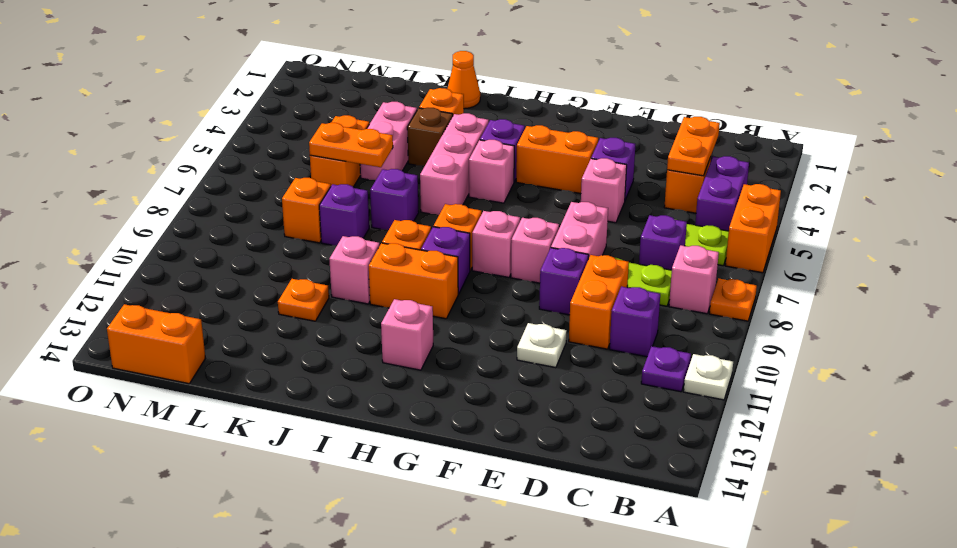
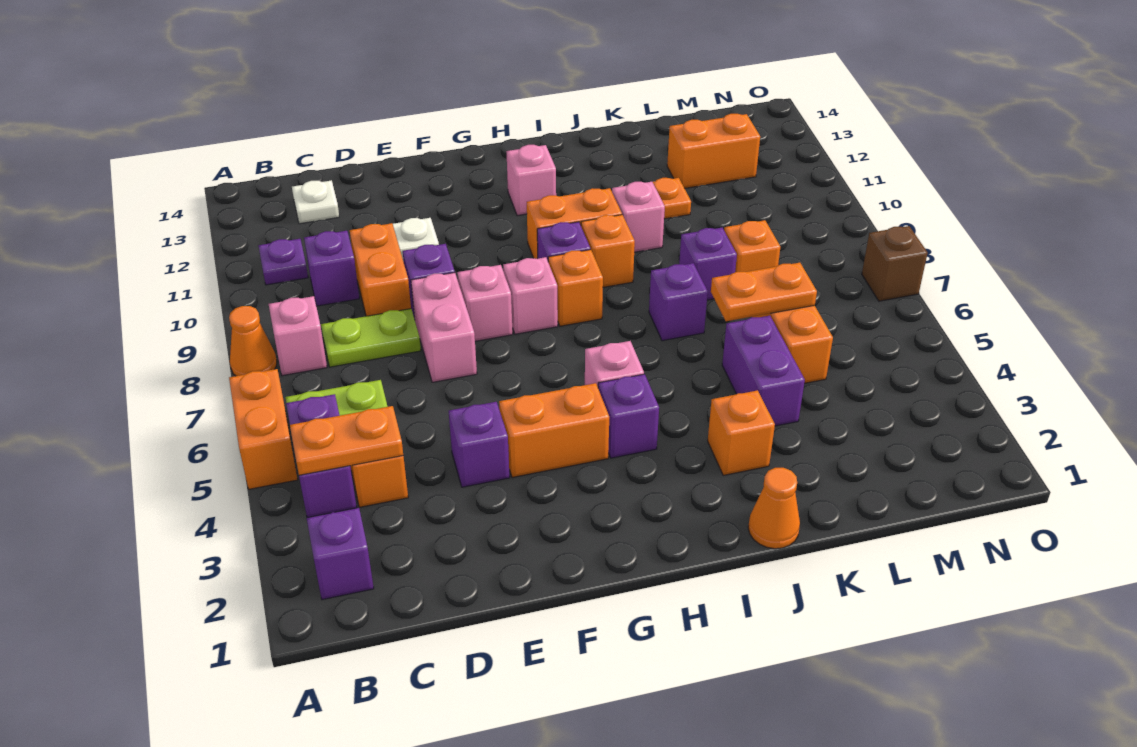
orange 1x1 plate [710,279,757,321] -> orange 1x1 cone [229,306,277,376]
white 1x1 plate [684,354,733,400] -> white 1x1 plate moved to [292,180,339,224]
orange 1x2 plate [667,117,720,176] -> orange 1x2 plate turned to [290,406,403,475]
purple 1x1 brick [639,215,687,270] -> purple 1x1 brick moved to [307,508,374,600]
pink 1x1 brick [581,158,627,223] -> none
pink 1x3 brick [420,113,489,215] -> none
brown 1x1 brick [407,108,453,166] -> brown 1x1 brick moved to [862,226,928,301]
pink 1x2 brick [360,101,417,180] -> purple 1x2 brick [722,316,805,426]
orange 1x2 brick [107,304,206,384] -> orange 1x2 brick moved to [667,114,760,188]

